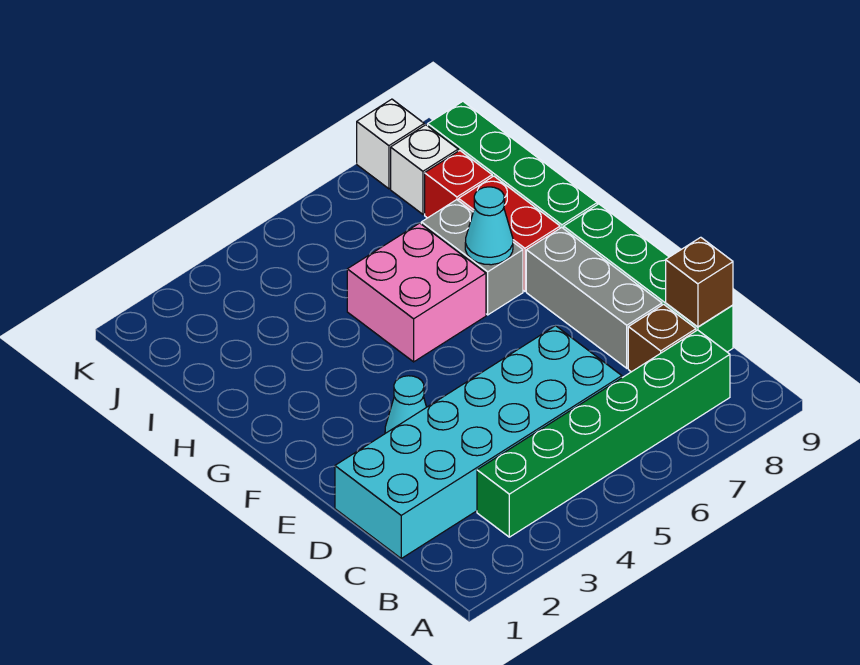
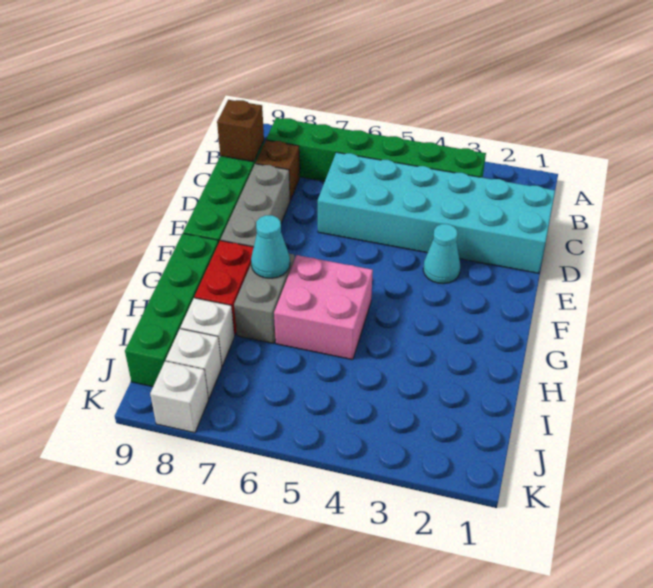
red 1x1 brick [425,151,492,218] -> white 1x1 brick [180,298,234,366]

